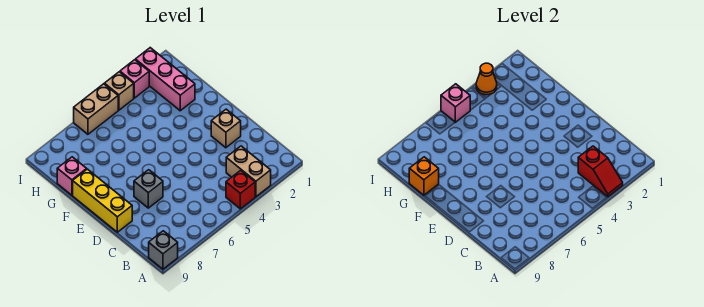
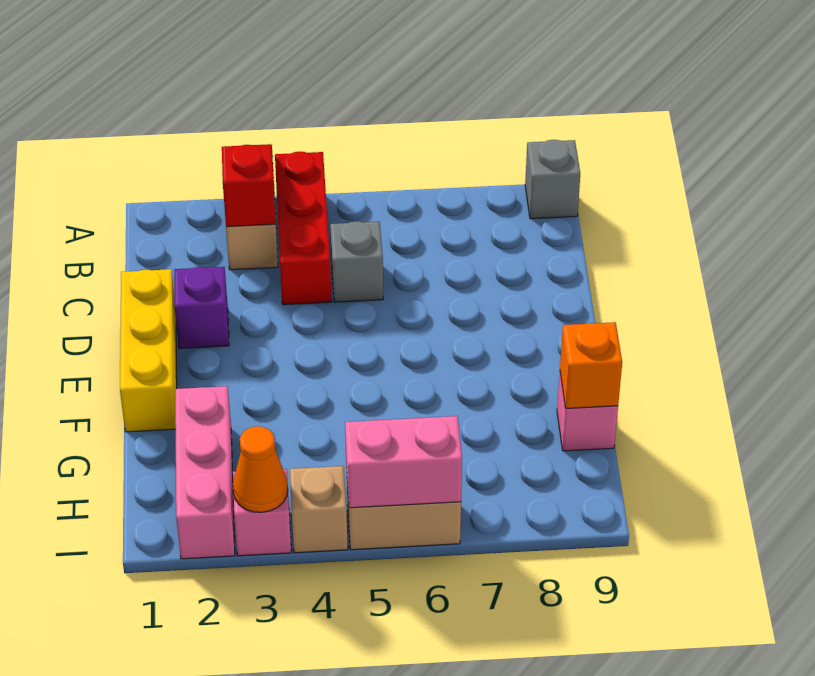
red 1x1 brick [226,170,255,209] -> red 1x3 brick [275,152,332,305]
tan 1x1 brick [211,109,241,148] -> purple 1x1 brick [174,267,229,348]
grey 1x1 brick [134,170,163,208] -> grey 1x1 brick moved to [330,221,383,302]
yellow 1x3 brick [73,169,132,232] -> yellow 1x3 brick moved to [120,269,177,432]
pink 1x1 brick [441,84,470,122] -> pink 1x2 brick [345,416,462,508]

